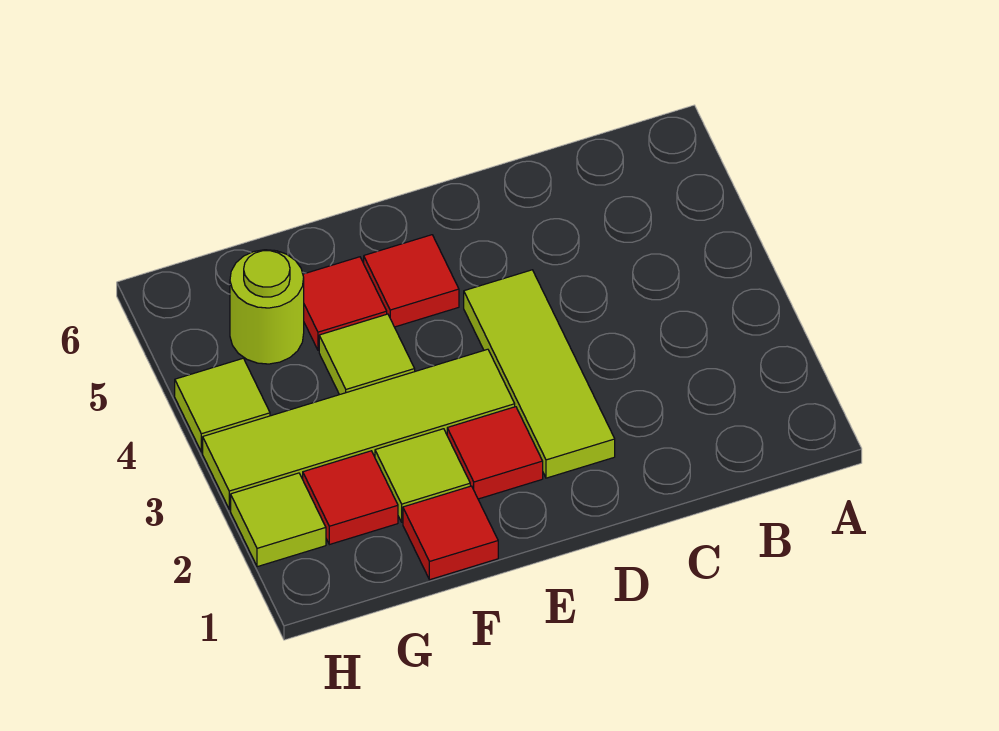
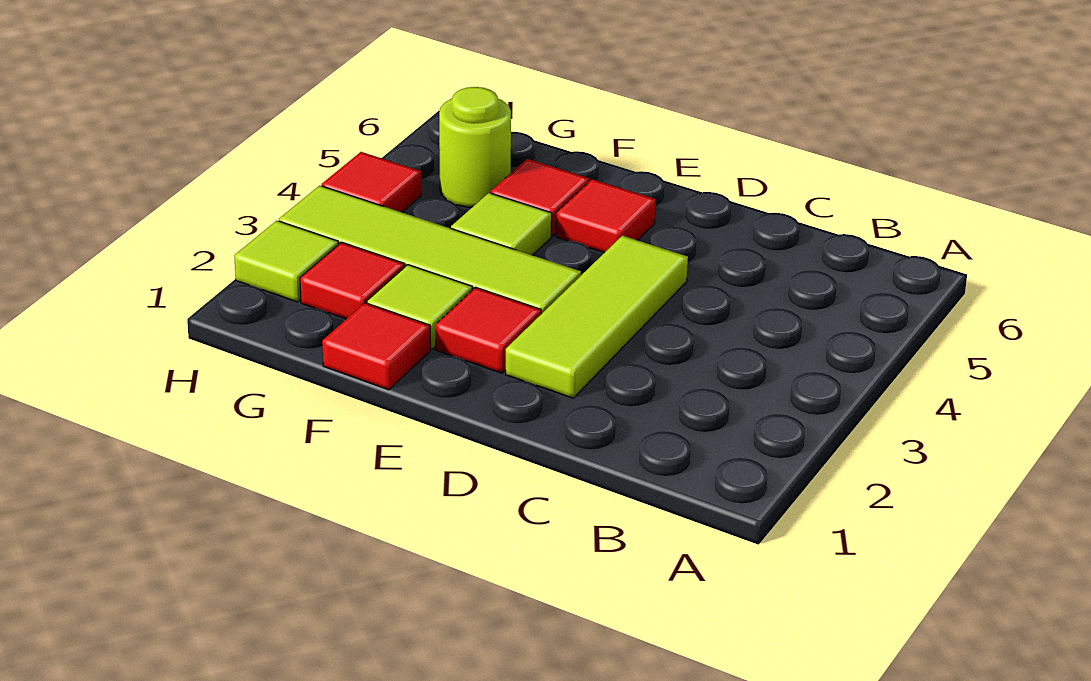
lime 1x1 tile [175,358,270,452] -> red 1x1 tile [322,152,421,212]

